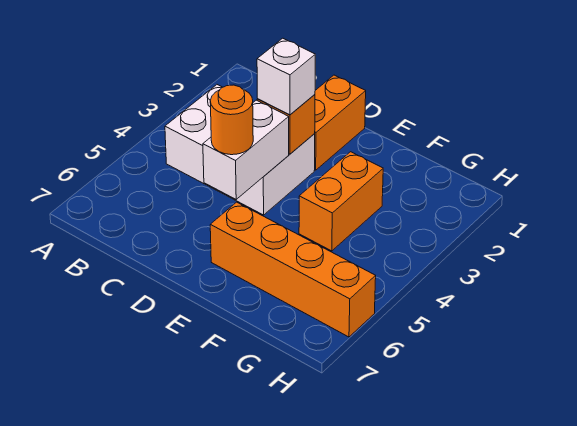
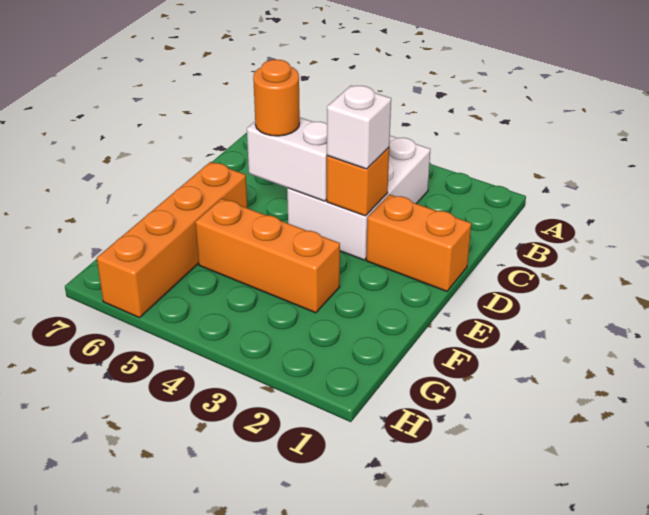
orange 1x2 brick [299,152,383,251] -> orange 1x3 brick [195,199,340,313]

